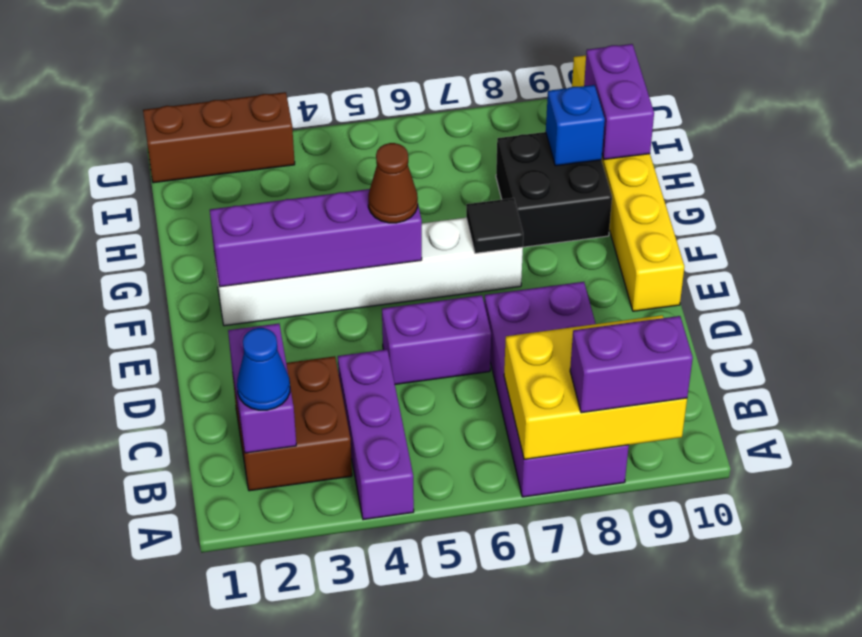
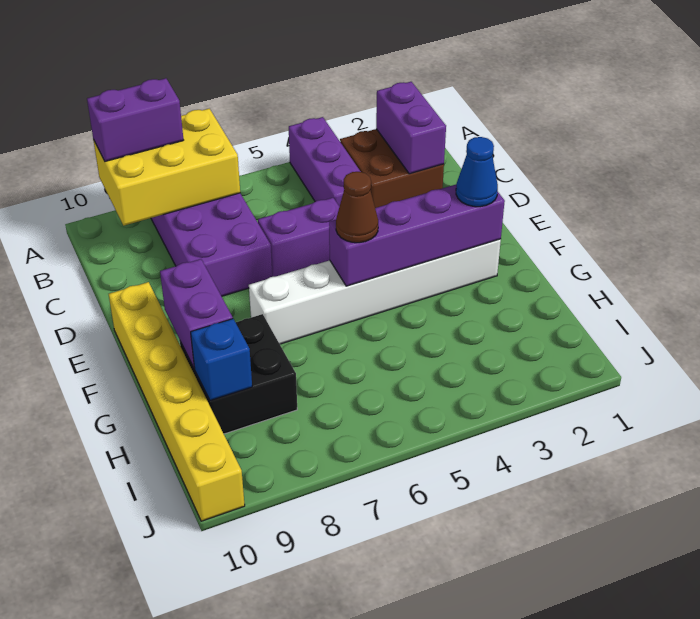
blue 1x1 cone [237,328,290,410] -> blue 1x1 cone moved to [456,137,498,207]
black 1x1 tile [466,198,523,253] -> none
purple 1x2 brick [584,44,654,160] -> purple 1x2 brick moved to [160,259,233,368]
brown 1x3 brick [143,92,295,183] -> none

